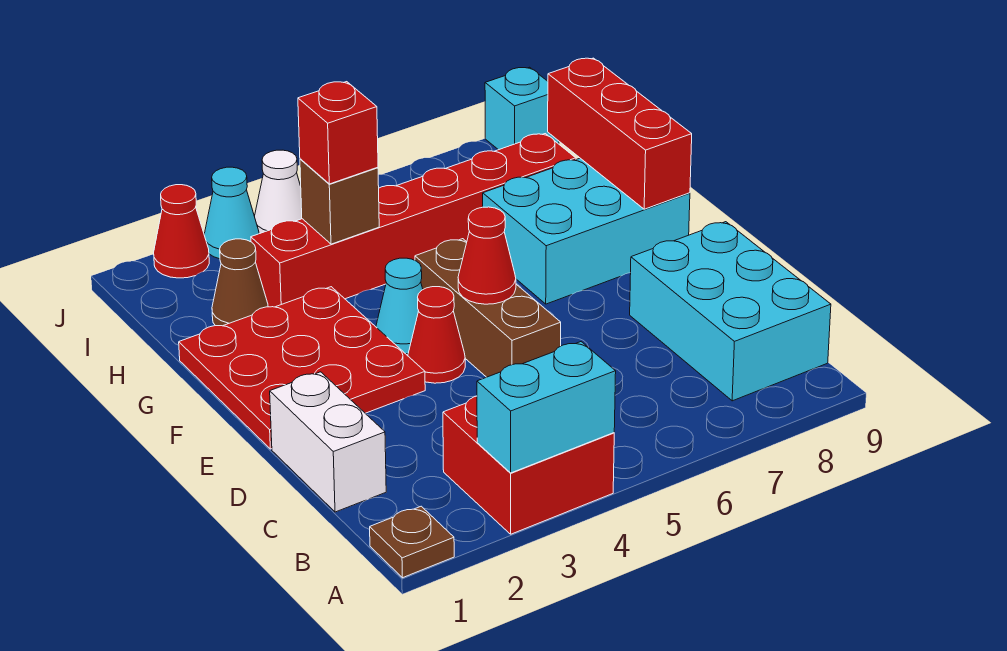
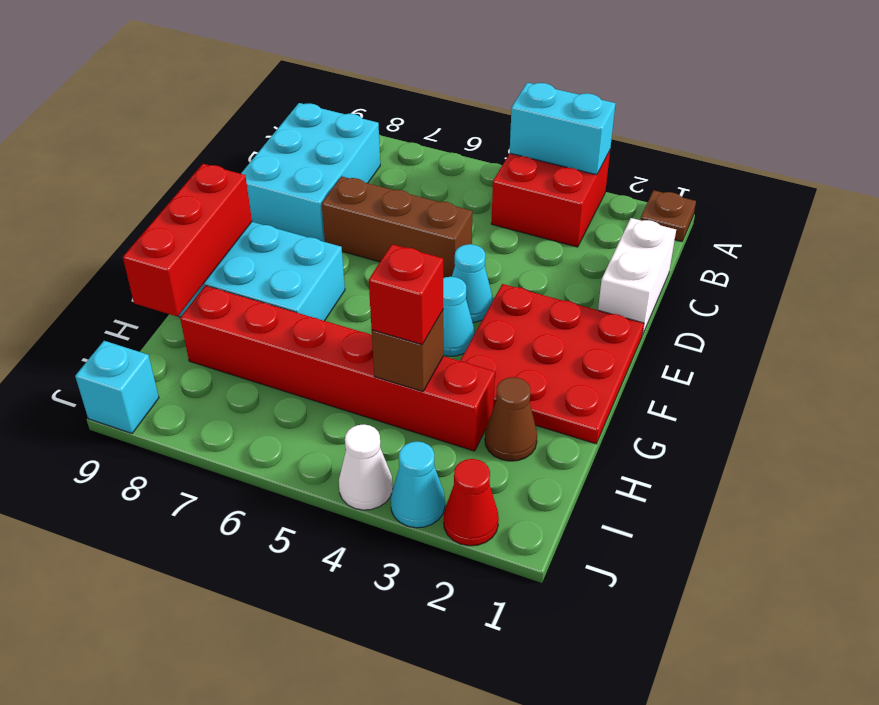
brown 1x3 brick [415,239,561,377] -> brown 1x3 brick turned to [322,176,472,278]
red 1x1 cone [408,287,465,383] -> cyan 1x1 cone [452,244,493,322]
red 1x1 cone [458,207,516,304] -> none

